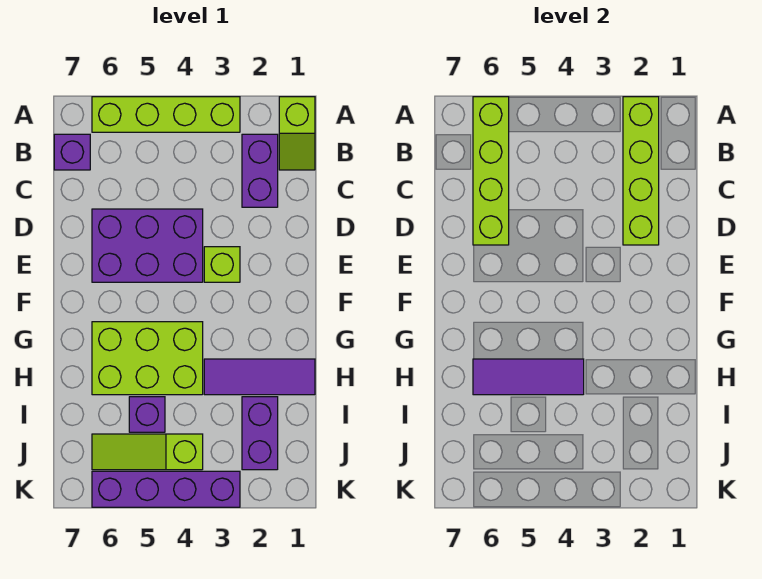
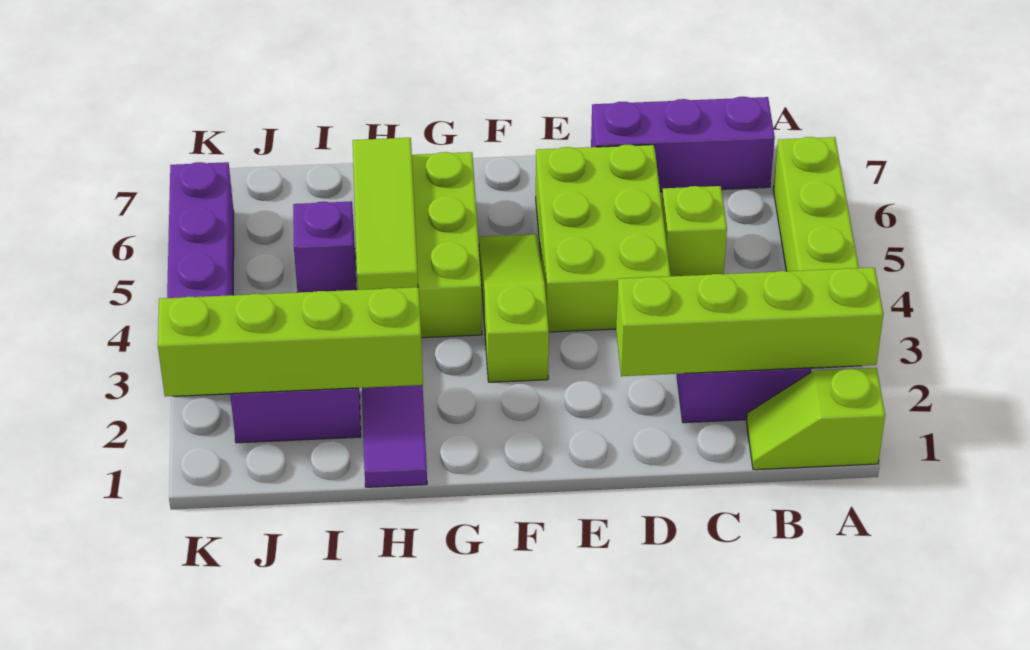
lime 1x4 brick [473,97,509,245] -> lime 1x4 brick moved to [158,287,423,397]
purple 1x1 brick [54,134,90,170] -> purple 1x3 brick [591,97,775,192]
purple 2x3 brick [92,209,203,282] -> lime 2x3 brick [536,145,671,332]
lime 1x1 brick [204,247,240,282] -> lime 1x1 brick moved to [662,186,727,276]
purple 1x3 tile [473,359,584,395] -> lime 1x3 tile [353,138,418,290]
lime 1x3 slope [92,434,203,470] -> lime 1x3 slope moved to [479,234,549,382]

